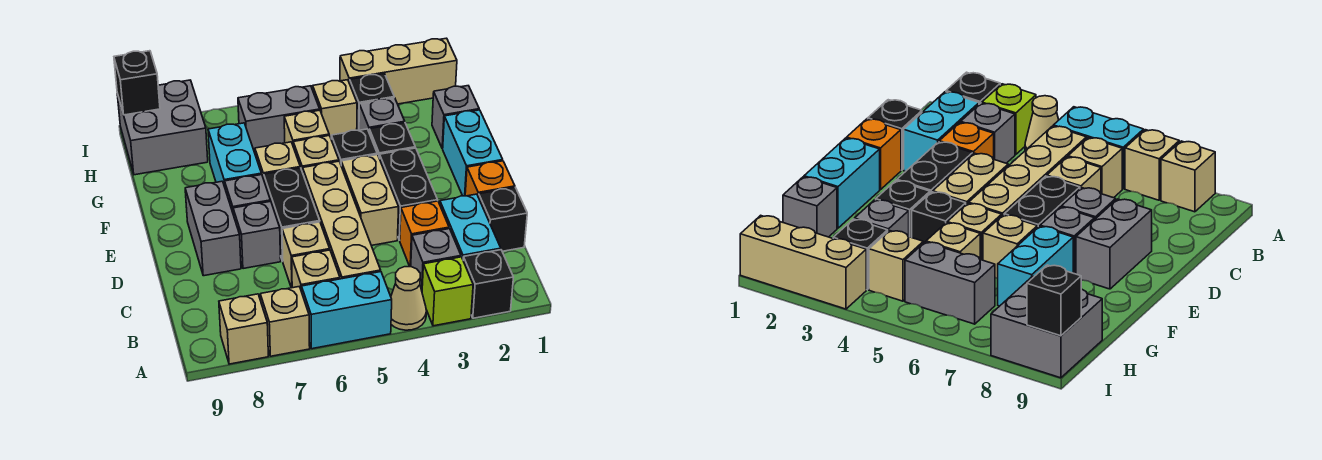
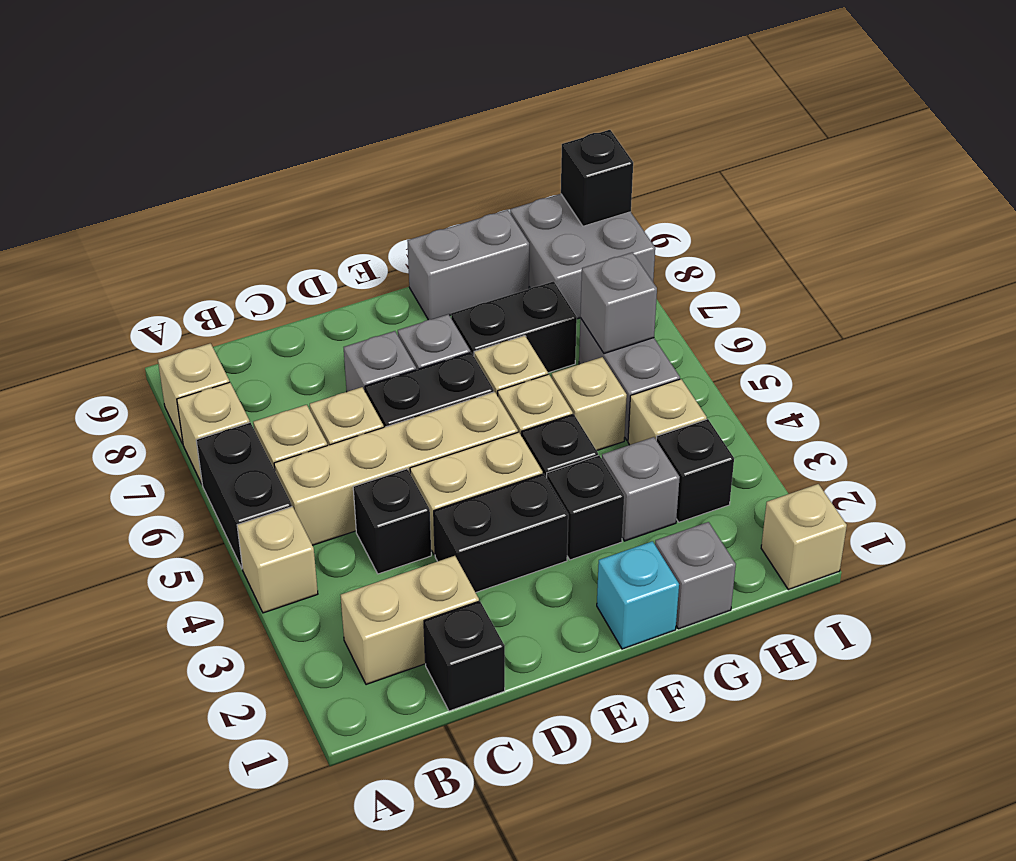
black 1x1 brick [463,250,513,318] -> black 1x1 brick moved to [353,469,431,574]
lime 1x1 brick [422,257,473,326] -> none
tan 1x1 cone [391,267,426,330] -> tan 1x1 brick [237,507,318,613]
cyan 1x2 brick [302,272,392,349] -> black 1x2 brick [196,423,292,569]
cyan 1x2 brick [440,194,501,259] -> tan 1x2 brick [341,556,479,685]
grey 1x1 brick [411,229,461,290] -> grey 1x1 brick moved to [580,252,657,354]
orange 1x1 brick [400,201,449,267] -> none
orange 1x1 brick [465,161,515,197] -> none
grey 1x2 brick [185,181,241,276] -> grey 1x2 brick moved to [407,210,529,320]
cyan 1x2 brick [442,110,503,196] -> cyan 1x1 brick [597,541,679,649]
cyan 1x2 brick [208,123,261,187] -> black 1x2 brick [451,281,577,373]
tan 1x3 brick [340,38,457,104] -> tan 1x1 brick [761,484,847,590]

